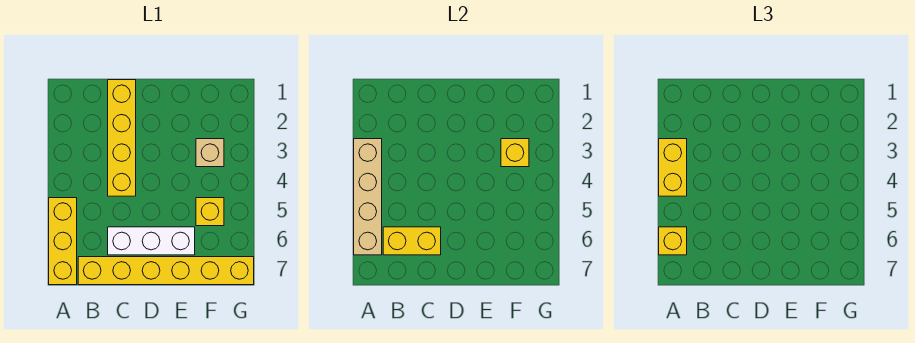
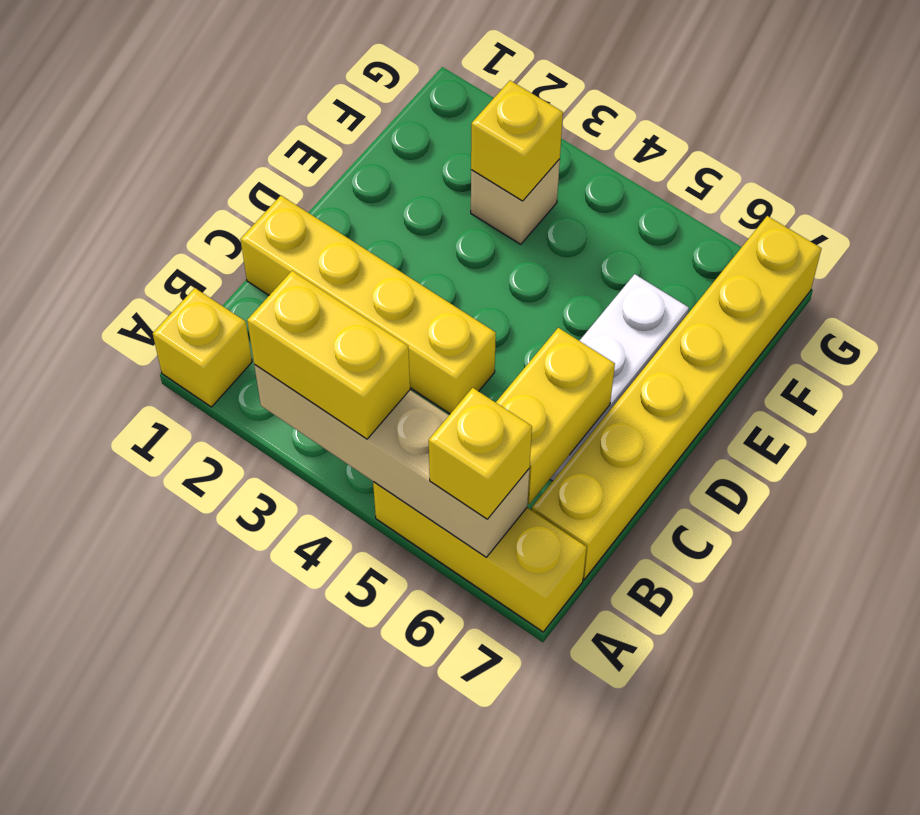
yellow 1x1 brick [196,198,224,226] -> yellow 1x1 brick moved to [153,288,252,407]

